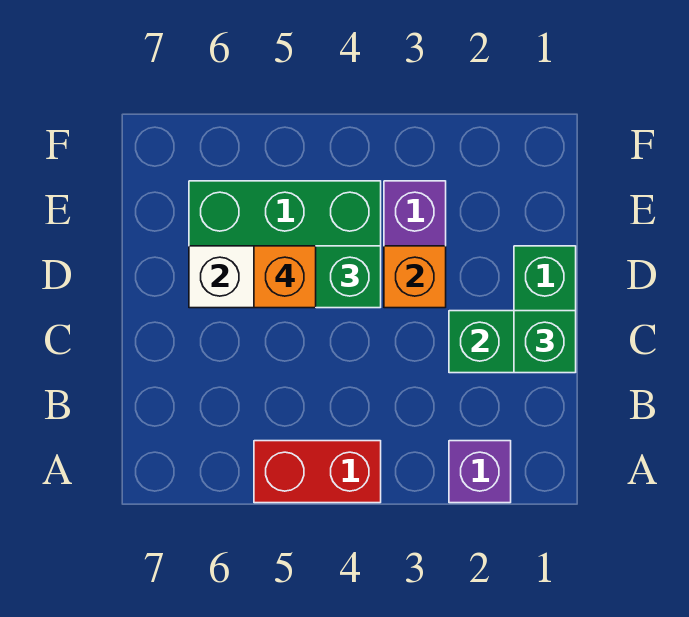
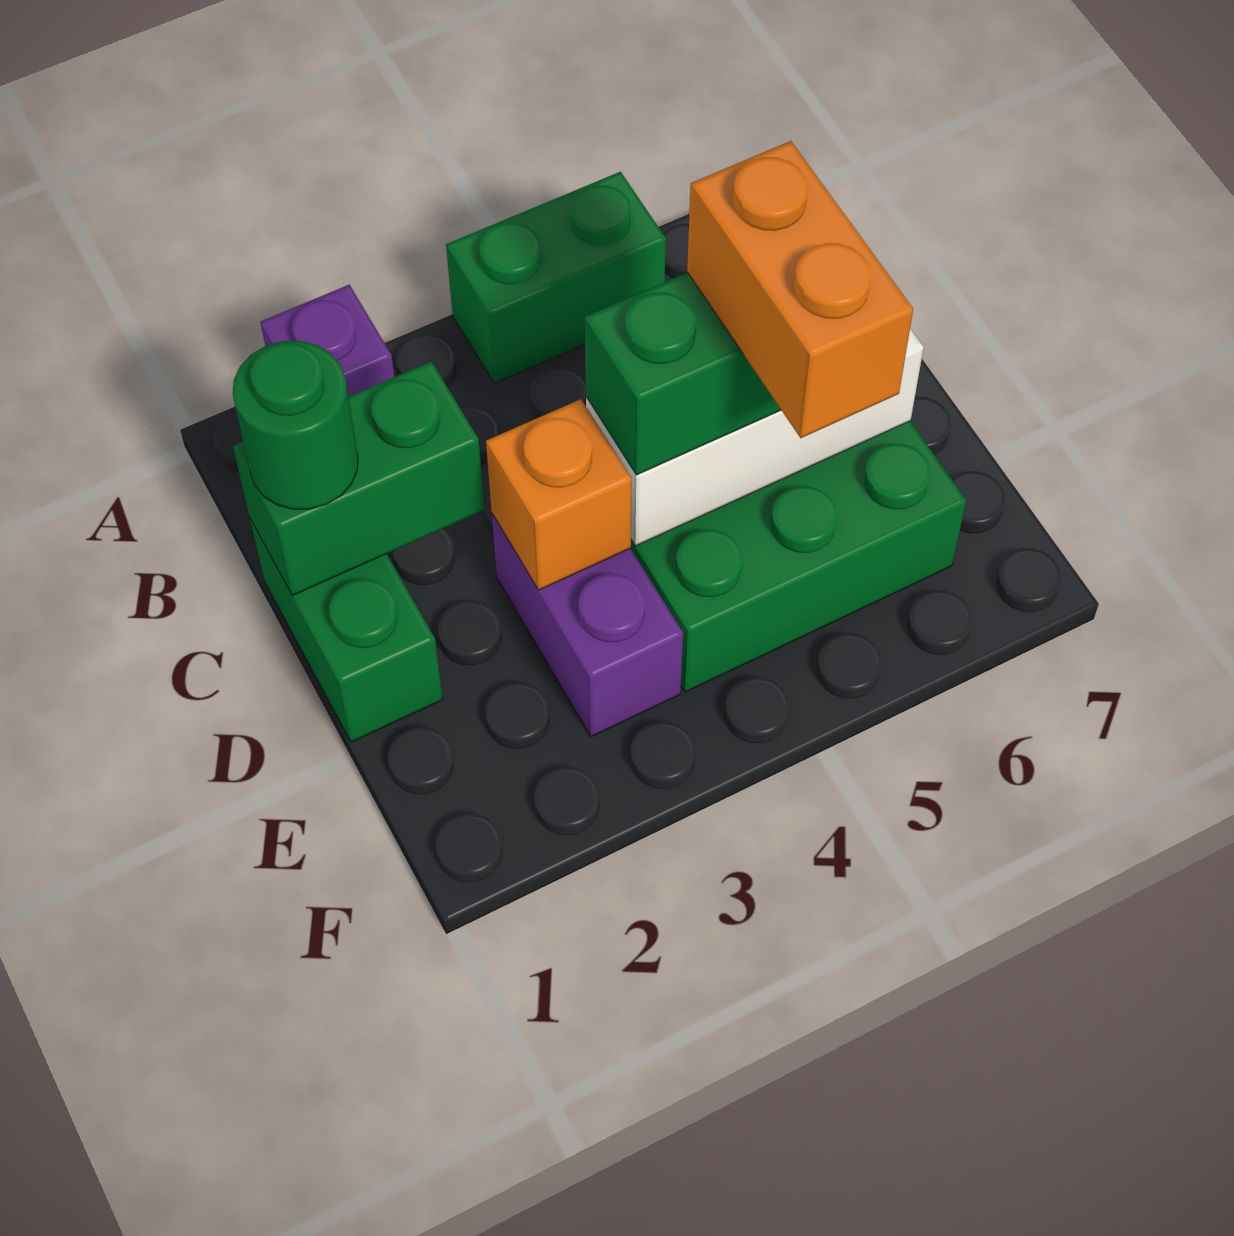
red 1x2 brick [254,441,381,503] -> green 1x2 brick [446,172,666,383]
green 1x1 brick [514,311,576,373] -> green 1x1 round brick [233,341,358,509]
orange 1x1 brick [254,246,316,308] -> orange 1x2 brick [687,141,913,438]

